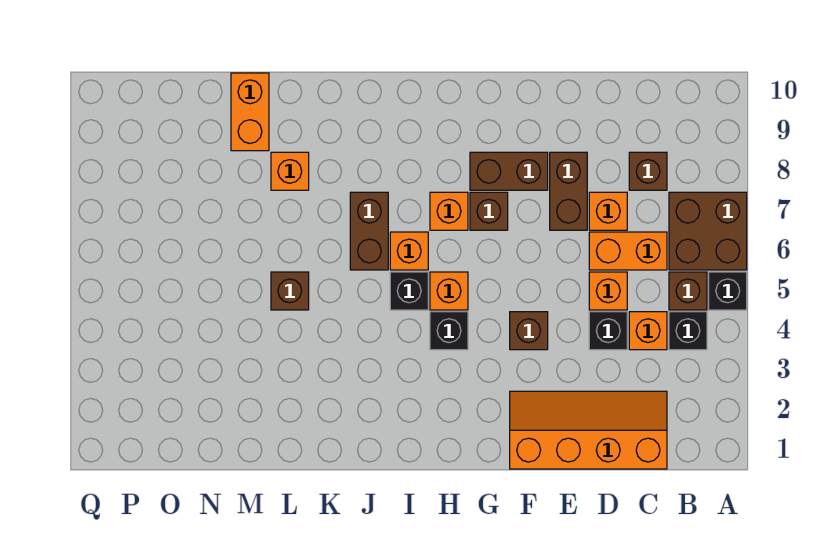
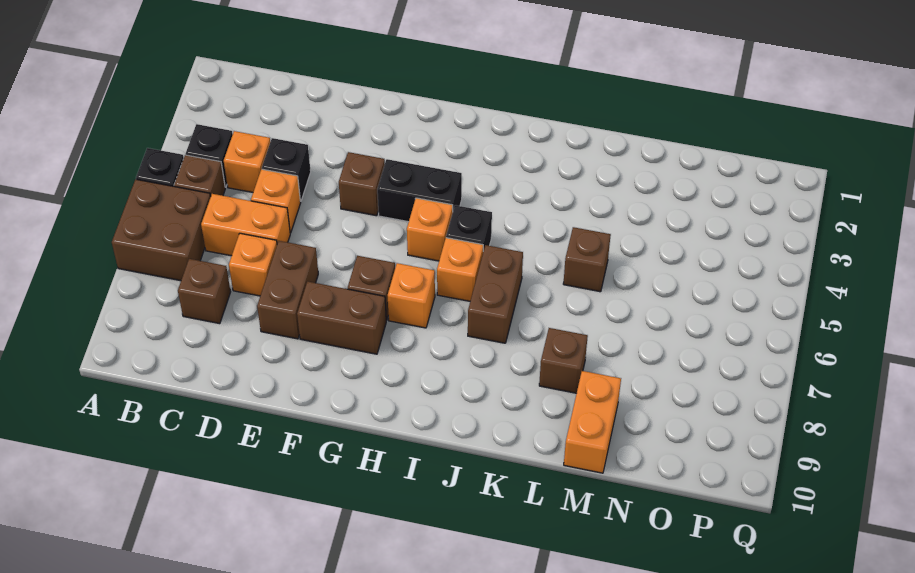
orange 2x4 slope [510,391,667,469] -> none
black 1x1 brick [430,312,468,350] -> black 1x2 brick [377,159,462,222]
orange 1x1 brick [271,152,309,190] -> brown 1x1 brick [539,328,588,393]

